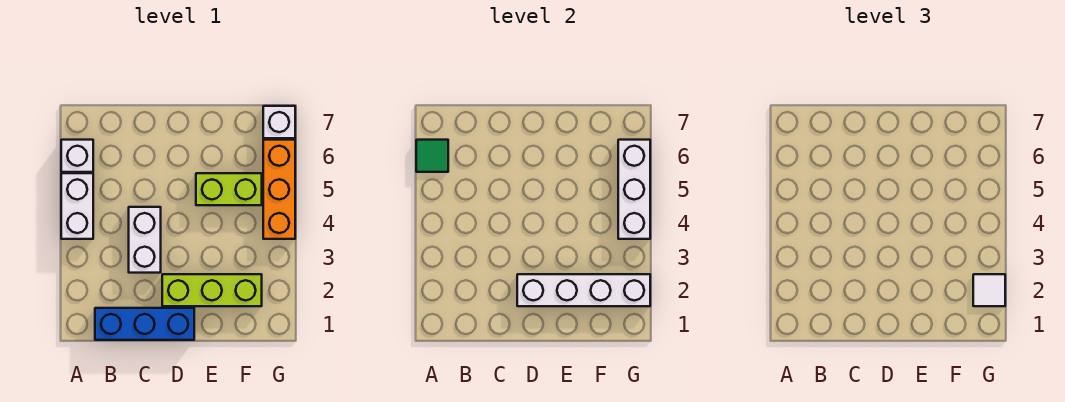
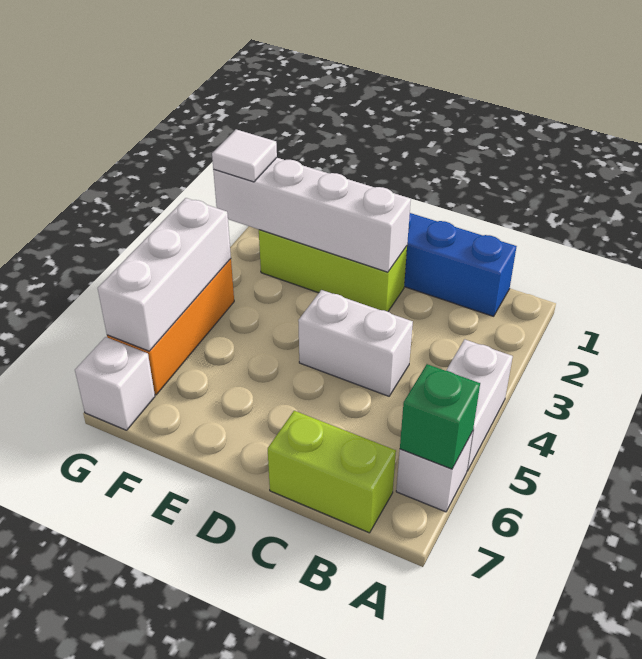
green 1x1 tile [416,140,448,172] -> green 1x1 brick [400,364,480,469]
white 1x2 brick [129,207,161,273] -> white 1x2 brick turned to [298,290,413,396]
lime 1x2 brick [196,173,262,205] -> lime 1x2 brick moved to [268,411,396,533]

